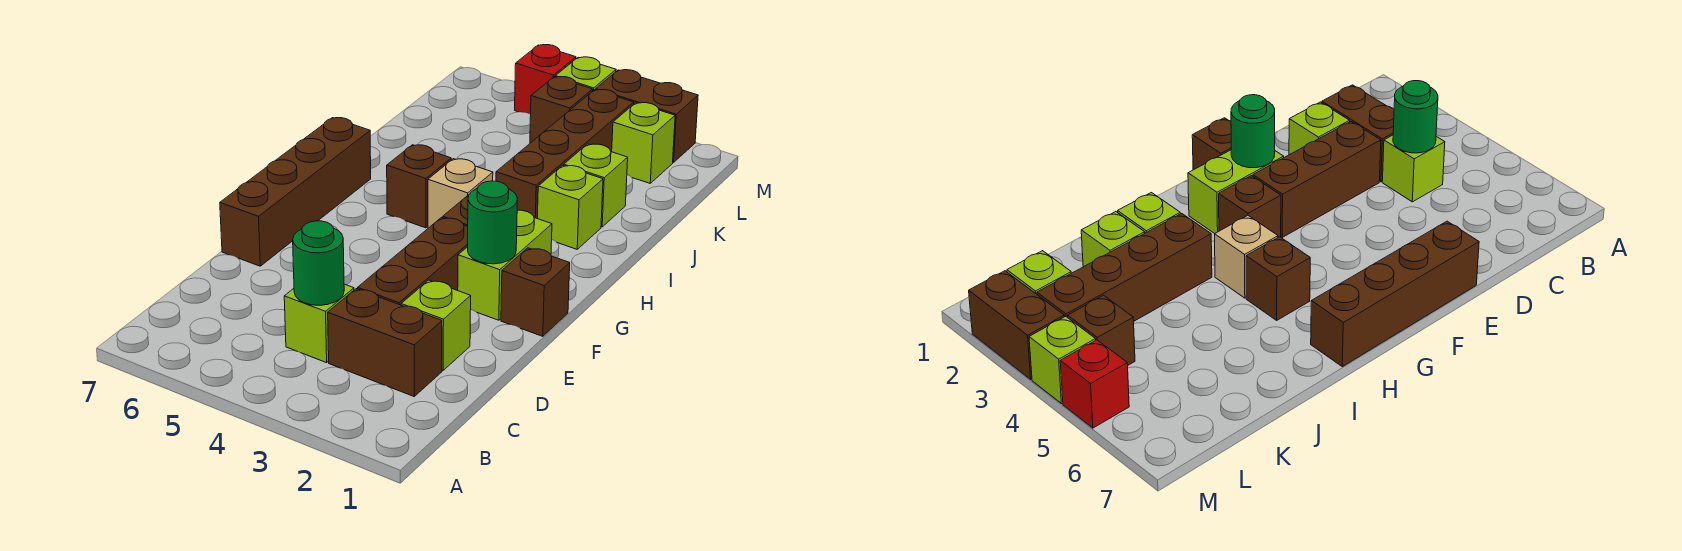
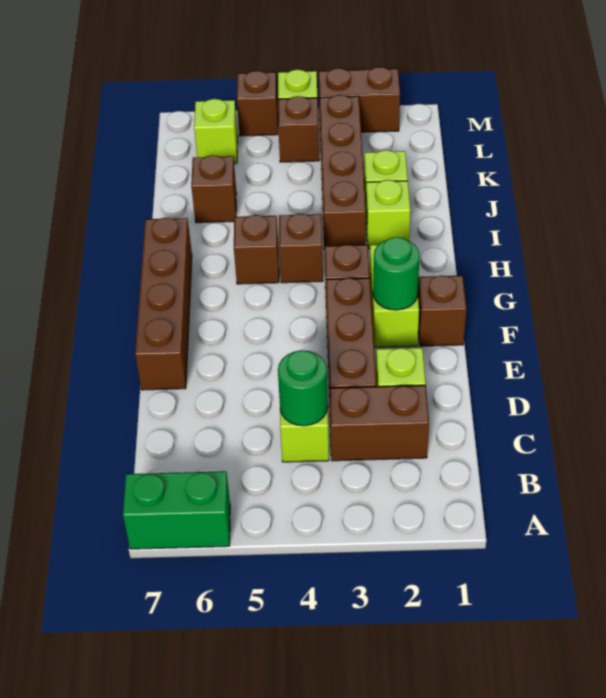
none -> green 1x2 brick [123,471,230,549]
tan 1x1 brick [428,159,493,228] -> brown 1x1 brick [279,214,323,283]
none -> brown 1x1 brick [191,155,237,223]
lime 1x1 brick [612,103,675,183] -> lime 1x1 brick moved to [194,99,238,164]
red 1x1 brick [515,45,576,114] -> brown 1x1 brick [237,71,278,136]

